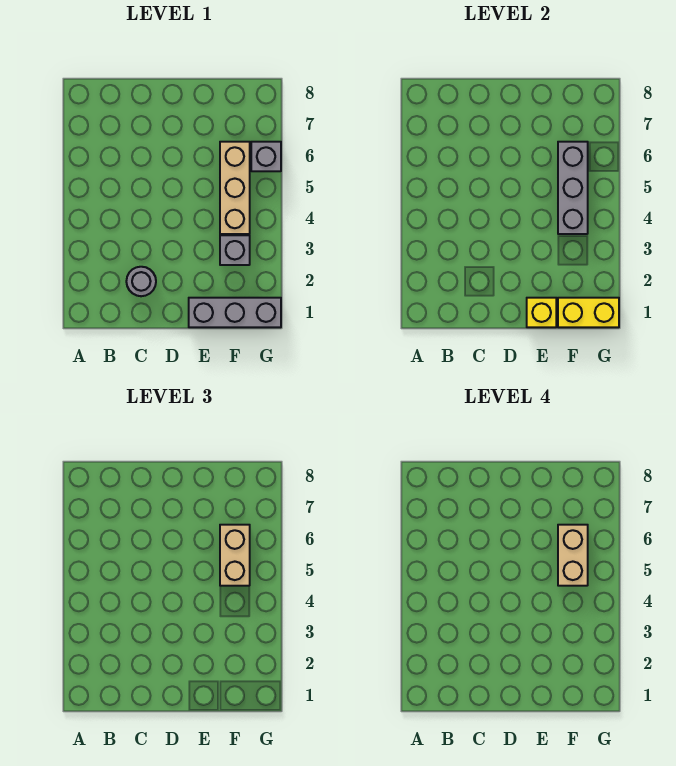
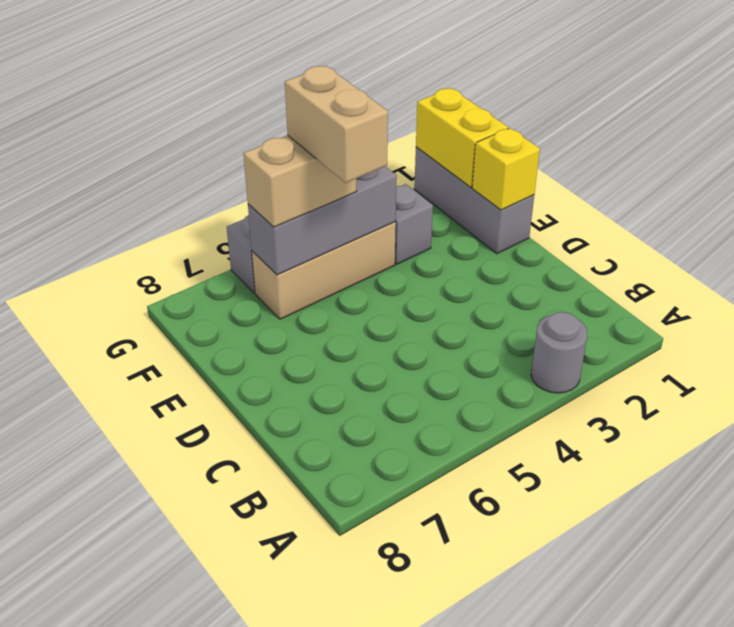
grey 1x1 round brick [126,267,156,296] -> grey 1x1 round brick moved to [531,312,587,393]
tan 1x2 brick [558,525,588,586] -> tan 1x2 brick turned to [285,66,388,183]

